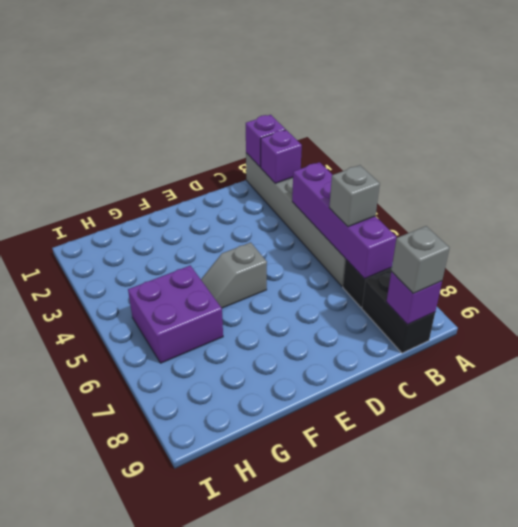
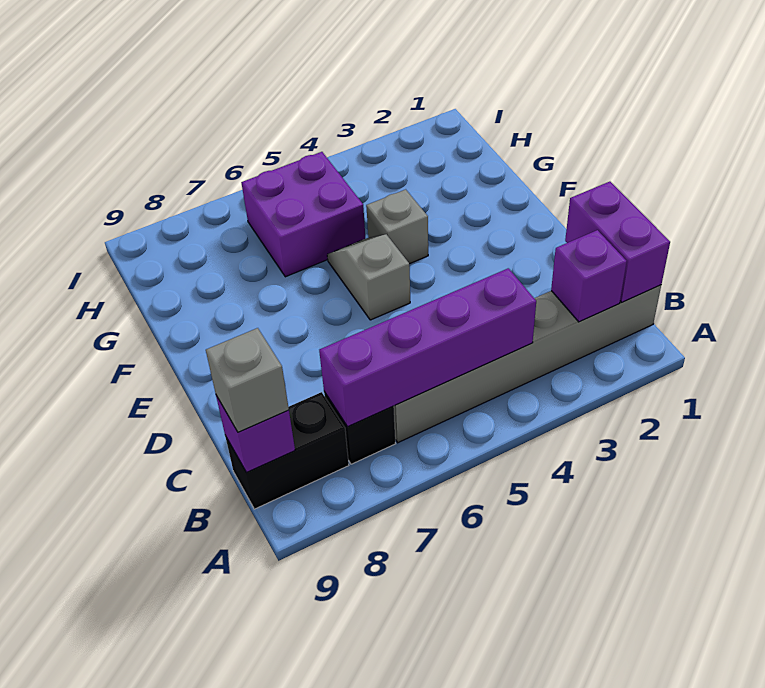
purple 1x1 brick [246,115,285,167] -> purple 1x2 brick [565,182,670,302]
grey 1x1 brick [329,165,380,227] -> grey 1x1 brick moved to [366,189,428,264]

